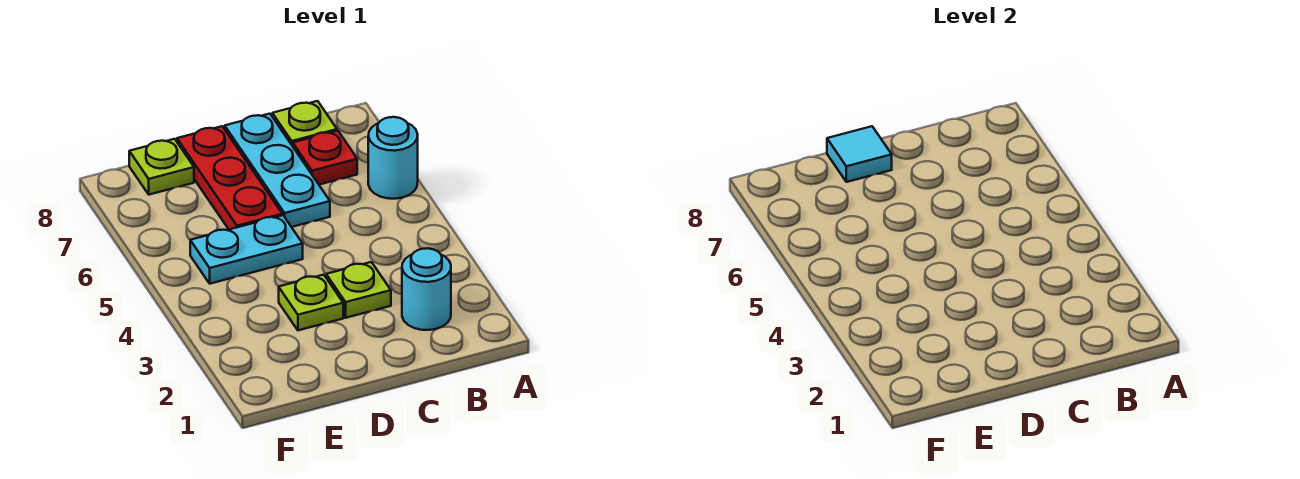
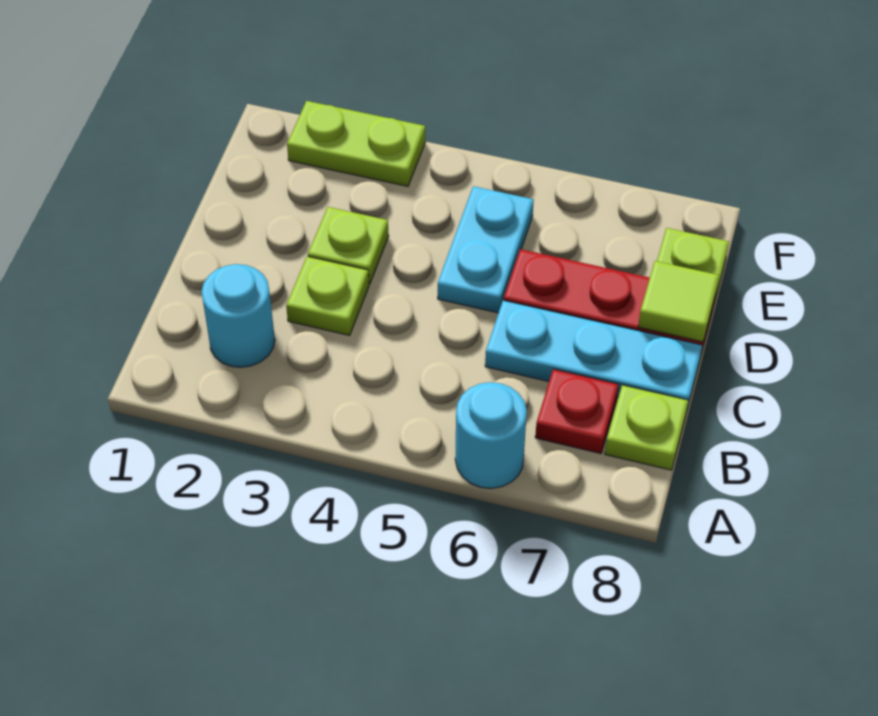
cyan 1x1 tile [827,126,892,182] -> lime 1x1 tile [638,261,719,342]
none -> lime 1x2 plate [287,101,425,186]

